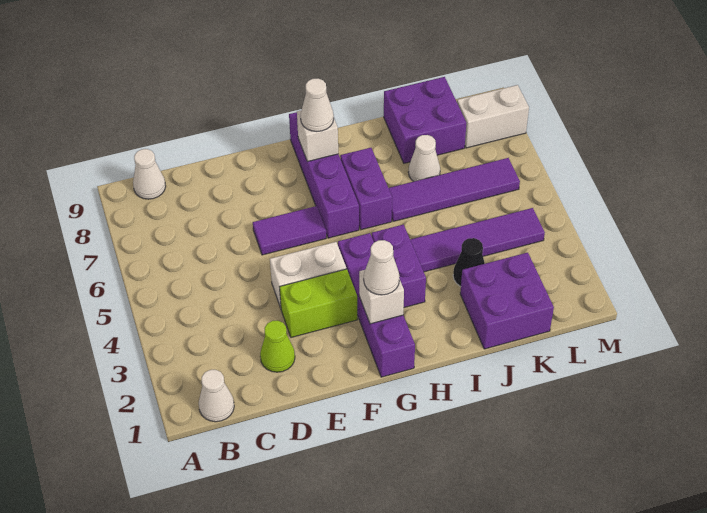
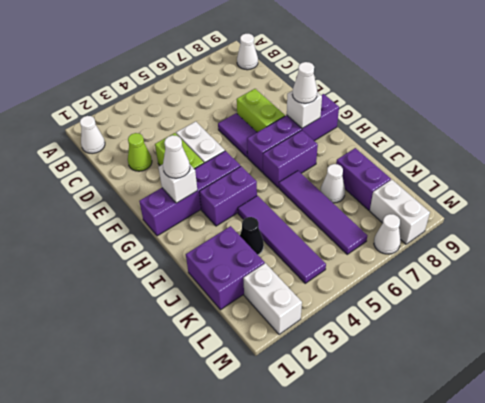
none -> lime 1x2 brick [237,89,285,132]
purple 2x2 brick [384,77,466,163] -> purple 1x2 brick [336,148,391,210]
none -> white 1x2 brick [243,263,302,335]
none -> white 1x1 cone [374,214,400,254]

